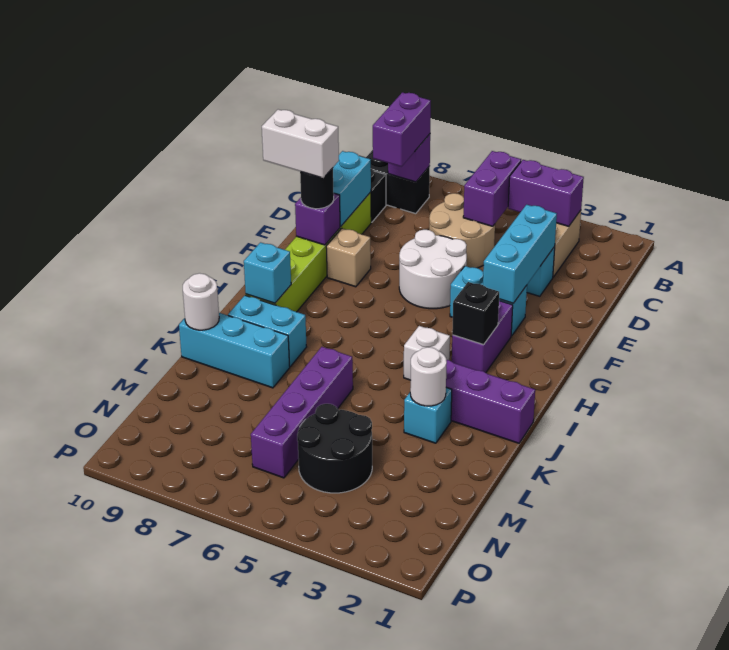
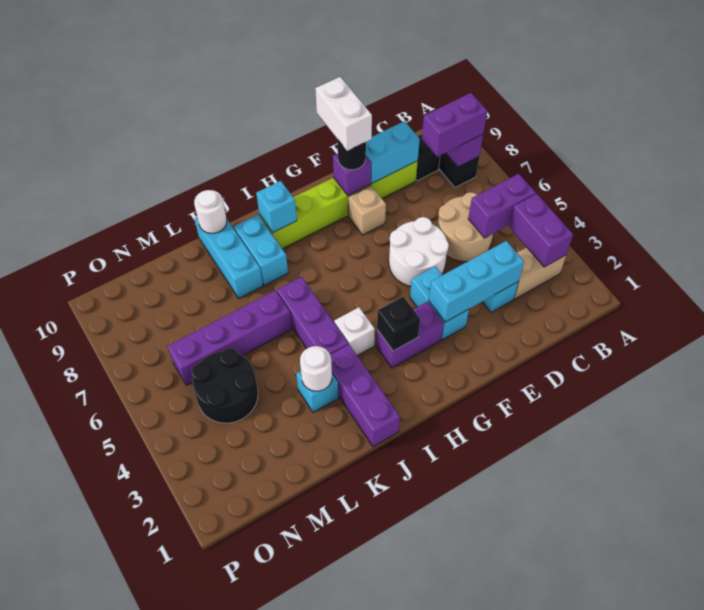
none -> purple 1x3 brick [277,277,348,354]

